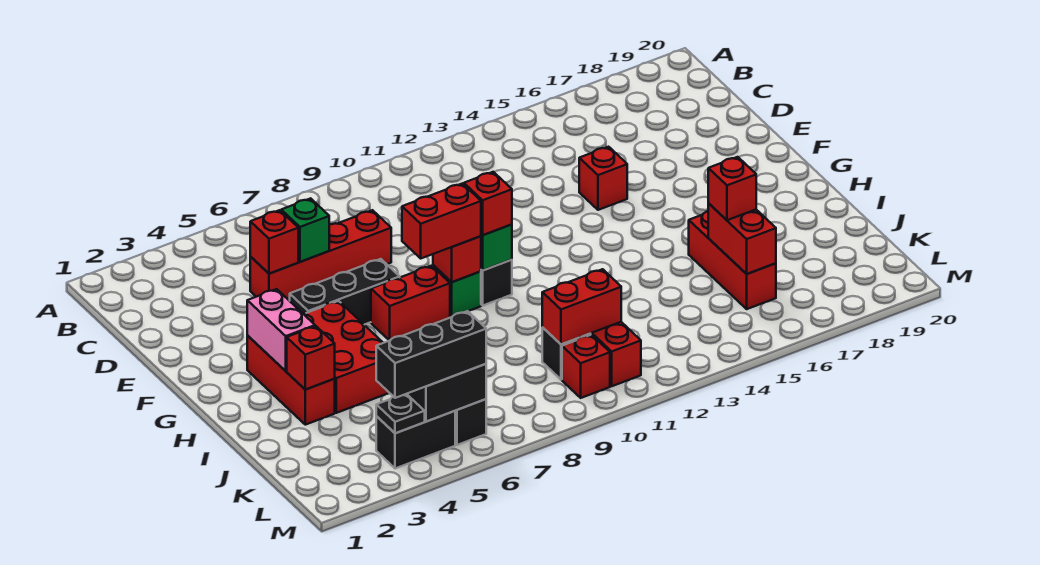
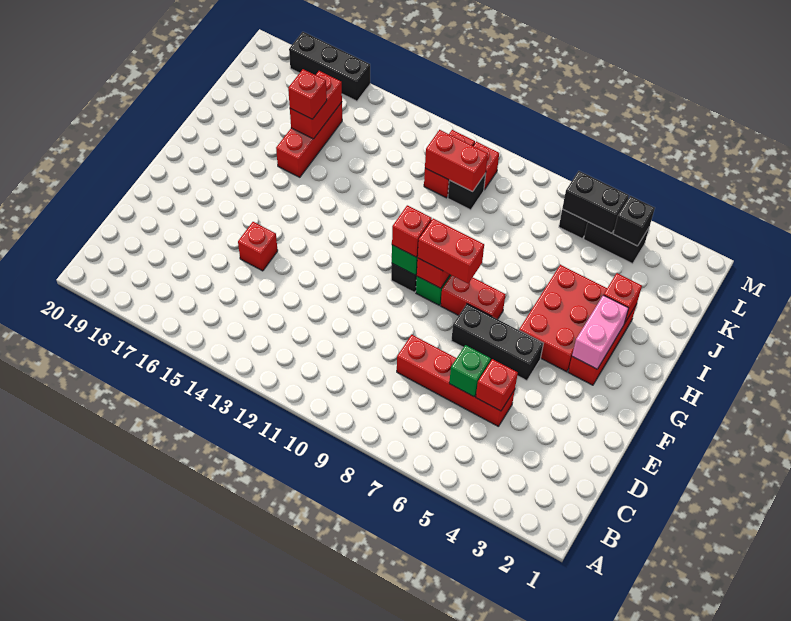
black 1x1 plate [376,394,425,433] -> black 1x1 brick [613,196,655,246]
black 1x3 brick [376,311,486,398] -> black 1x3 brick moved to [289,32,370,101]

